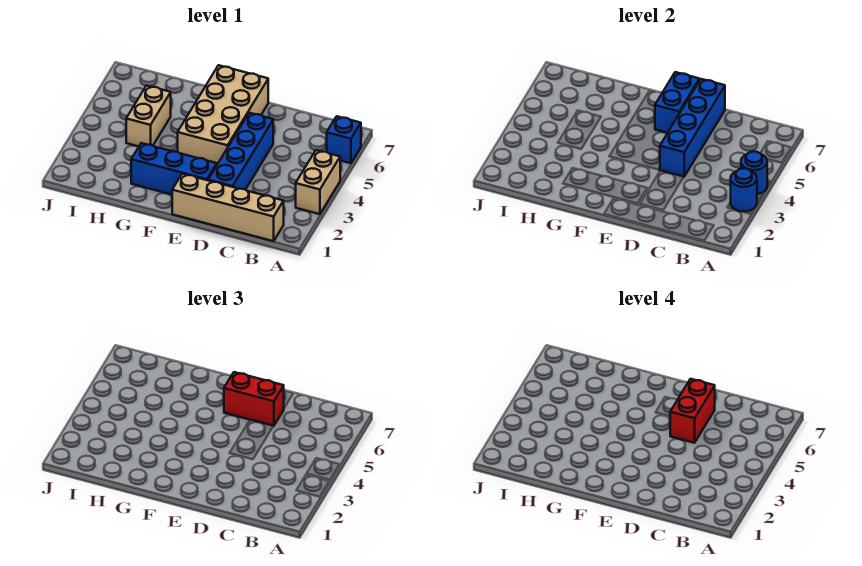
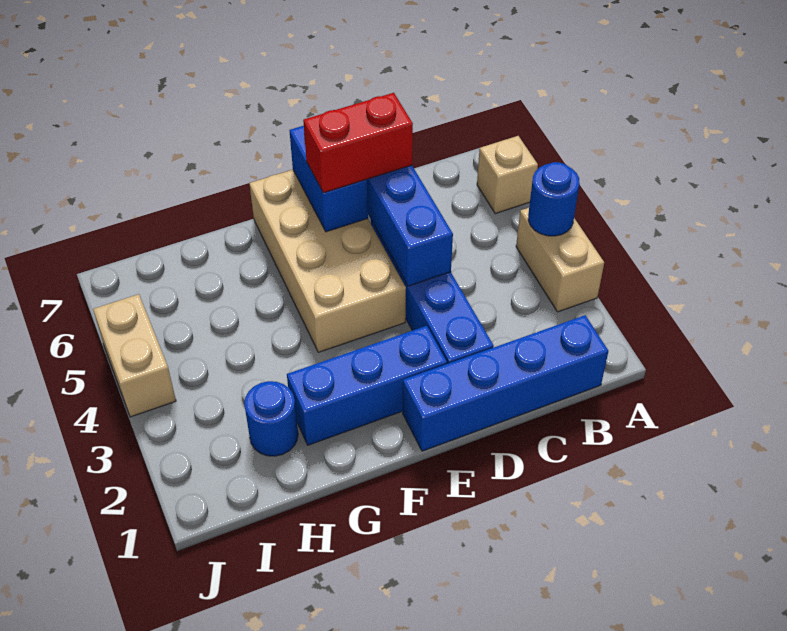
blue 1x1 round brick [731,168,757,211] -> blue 1x1 round brick moved to [244,381,298,456]
blue 1x1 brick [327,116,361,163] -> tan 1x1 brick [477,136,538,213]
tan 1x4 brick [172,174,284,241] -> blue 1x4 brick [403,315,608,451]
red 1x2 brick [670,379,715,443] -> none
tan 1x2 brick [126,86,171,146] -> tan 1x2 brick moved to [93,294,176,417]

